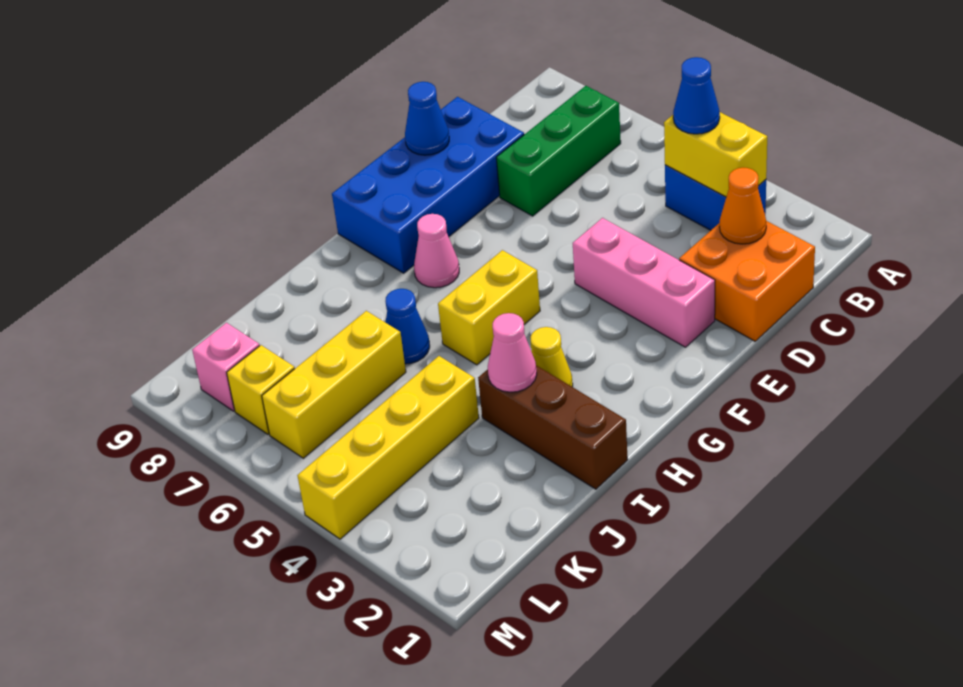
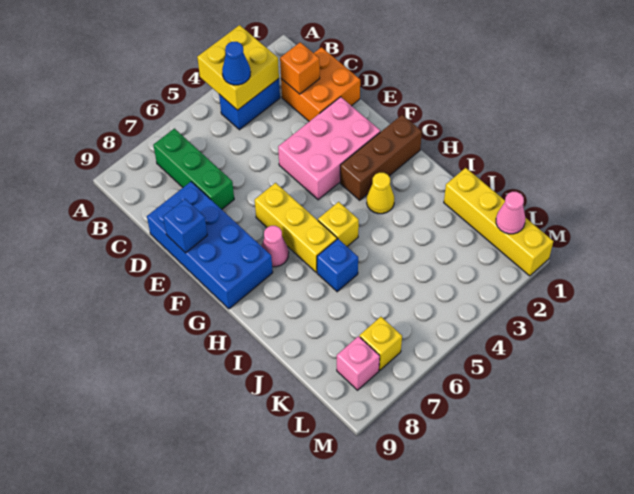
yellow 1x2 brick [664,112,767,197] -> yellow 2x2 brick [197,25,279,110]
orange 1x1 cone [720,168,766,244] -> orange 1x1 brick [280,42,320,94]
pink 1x3 brick [573,218,715,347] -> pink 2x3 brick [278,97,380,200]
blue 1x1 cone [405,82,449,155] -> blue 1x1 brick [163,199,207,253]
yellow 1x2 brick [438,250,540,365] -> yellow 1x1 brick [318,202,359,246]
brown 1x3 brick [478,365,628,489] -> brown 1x3 brick moved to [340,115,422,200]
pink 1x1 cone [488,313,537,392] -> pink 1x1 cone moved to [496,192,525,234]
blue 1x1 cone [385,289,430,364] -> blue 1x1 brick [317,239,358,292]
yellow 1x4 brick [297,356,479,539] -> yellow 1x4 brick moved to [444,168,553,276]
yellow 1x3 brick [262,311,406,458] -> yellow 1x3 brick moved to [255,183,337,272]

